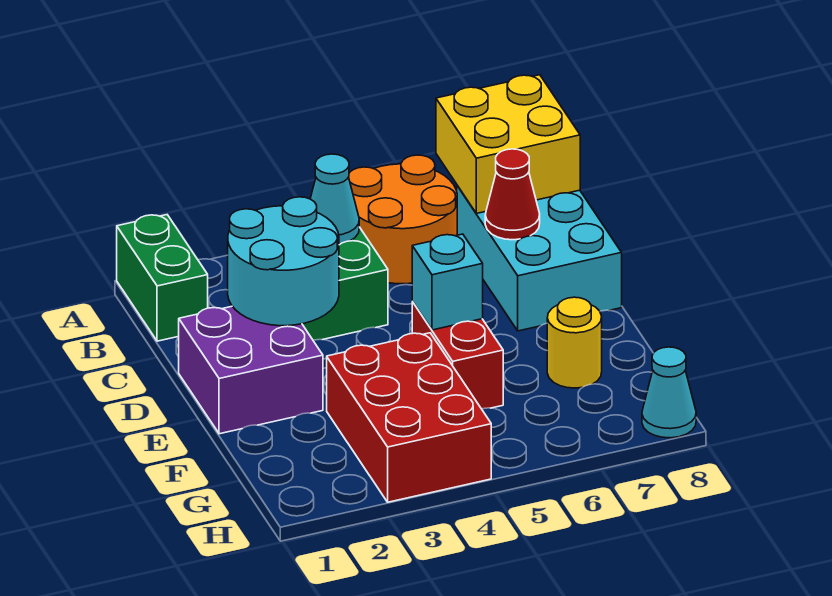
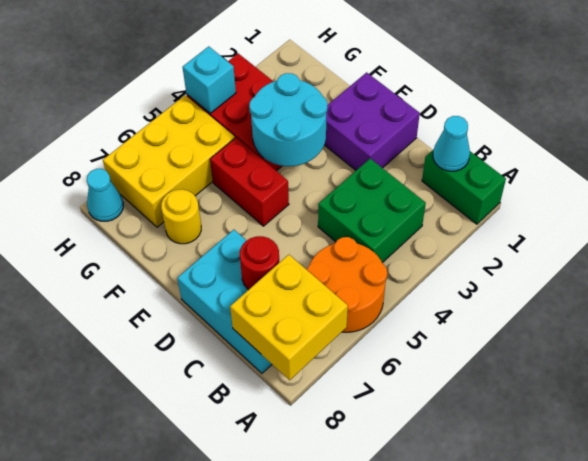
cyan 1x1 cone [310,154,359,244] -> cyan 1x1 cone moved to [433,116,470,171]
cyan 2x2 round brick [228,197,339,326] -> cyan 2x2 round brick moved to [249,73,327,166]
red 1x1 cone [485,149,540,240] -> red 1x1 round brick [240,236,279,290]
cyan 1x1 brick [412,234,483,330] -> cyan 1x1 brick moved to [183,46,236,114]
none -> yellow 2x3 brick [103,95,235,227]

